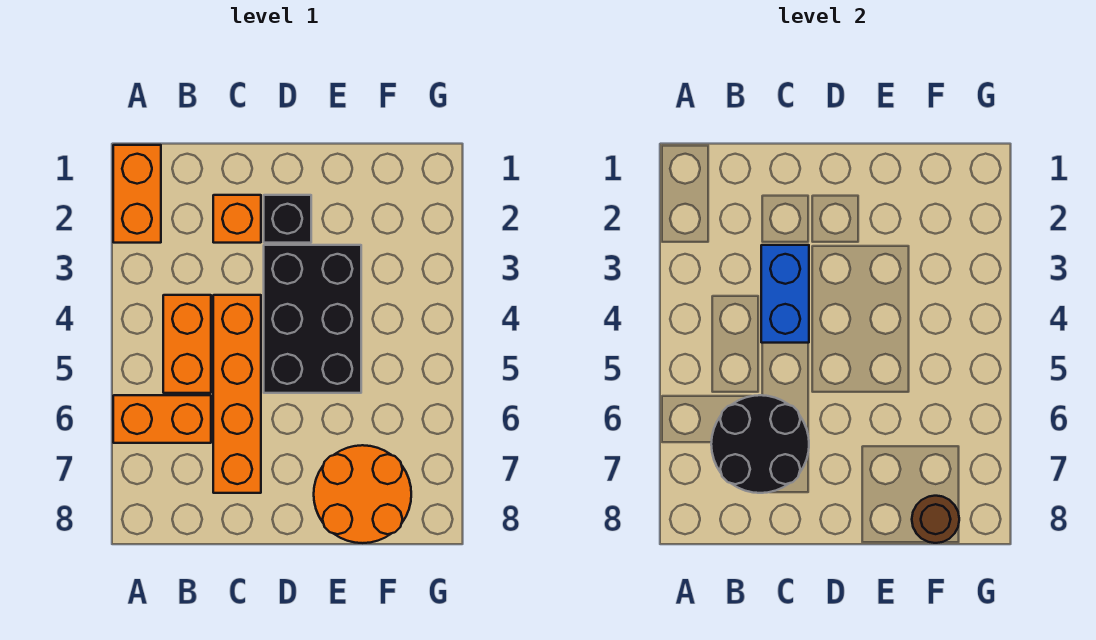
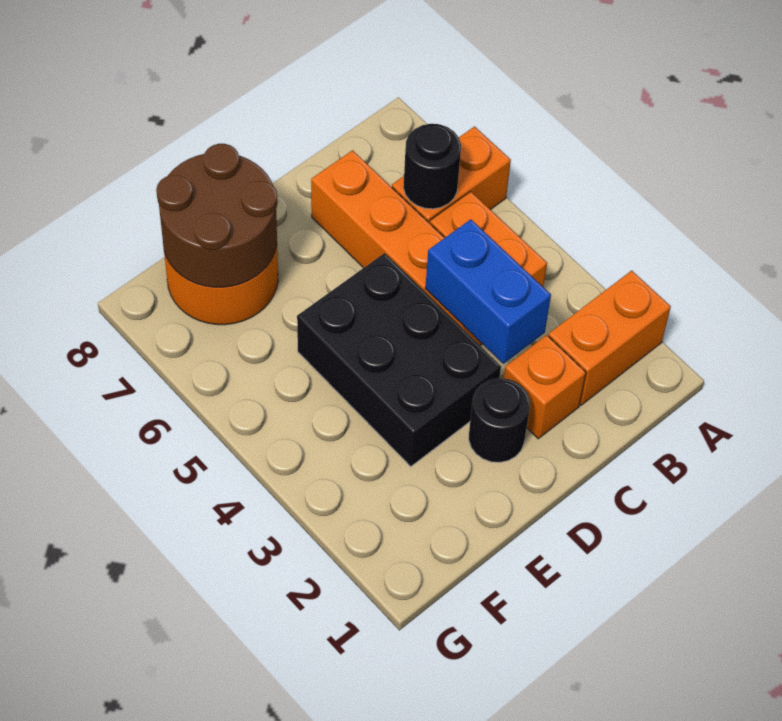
orange 1x2 brick [113,145,161,243] -> orange 1x2 brick turned to [548,271,671,405]
black 2x2 round brick [711,395,809,493] -> black 1x1 round brick [403,124,461,209]
black 1x1 brick [264,195,311,243] -> black 1x1 round brick [469,378,530,462]
brown 1x1 round brick [912,496,959,543] -> brown 2x2 round brick [156,144,278,287]

